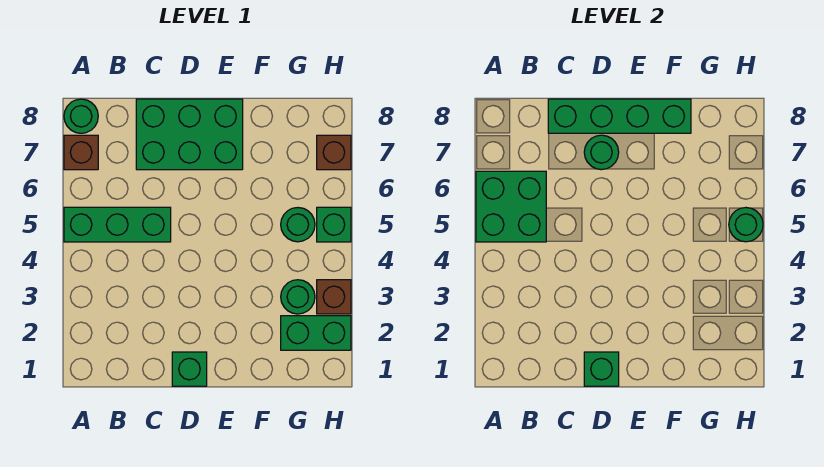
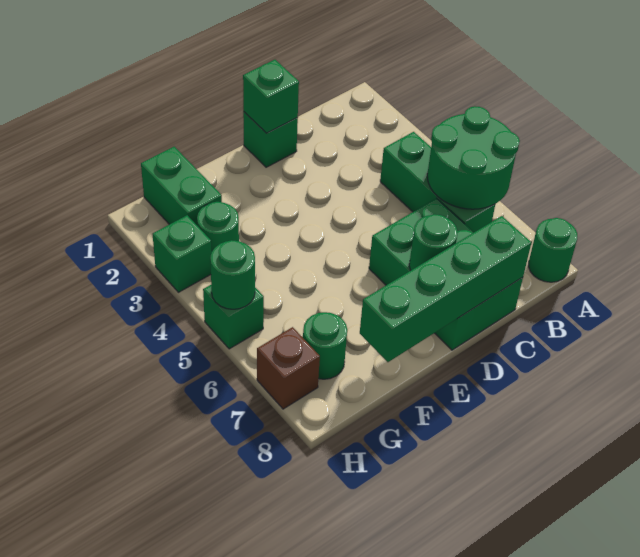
green 1x3 brick [64,207,171,242] -> green 1x3 brick turned to [380,132,495,232]
green 2x2 brick [476,171,546,242] -> green 2x2 round brick [427,106,520,209]
brown 1x1 brick [64,135,98,170] -> none
green 2x3 brick [136,99,243,170] -> green 2x3 brick turned to [369,199,523,350]
green 1x2 brick [281,316,351,350] -> green 1x2 brick turned to [141,147,222,225]
green 1x1 round brick [281,208,315,242] -> green 1x1 round brick moved to [303,312,347,379]
brown 1x1 brick [317,280,351,314] -> green 1x1 brick [153,215,212,292]

